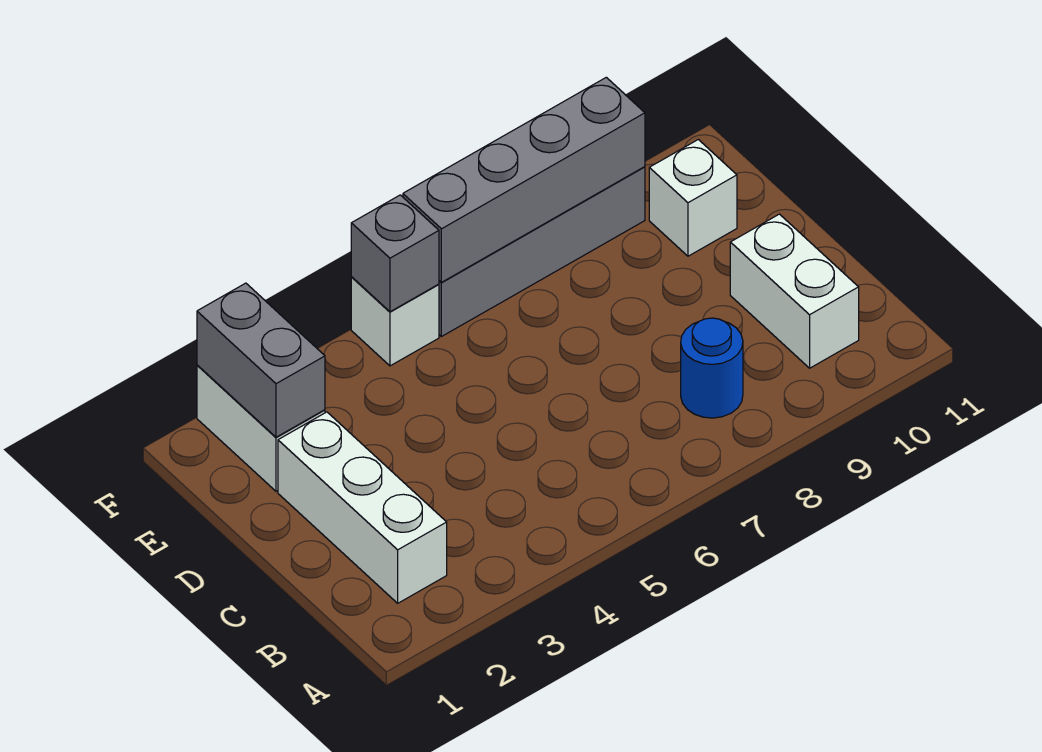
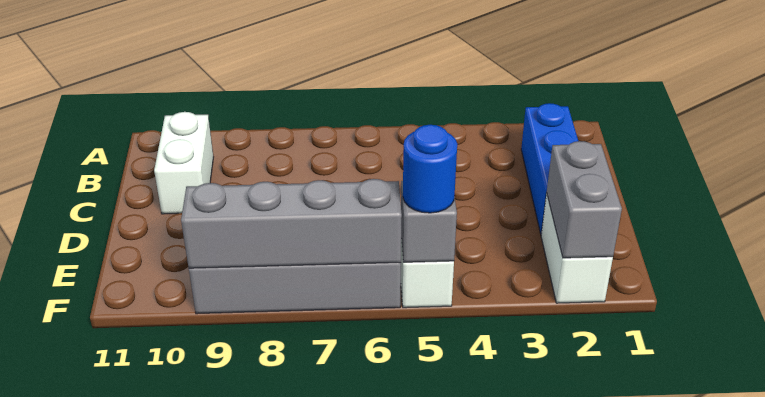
white 1x3 brick [278,412,447,603] -> blue 1x3 brick [521,103,578,234]
blue 1x1 round brick [681,318,743,418] -> blue 1x1 round brick moved to [403,125,457,213]
white 1x1 brick [649,139,737,256] -> none

